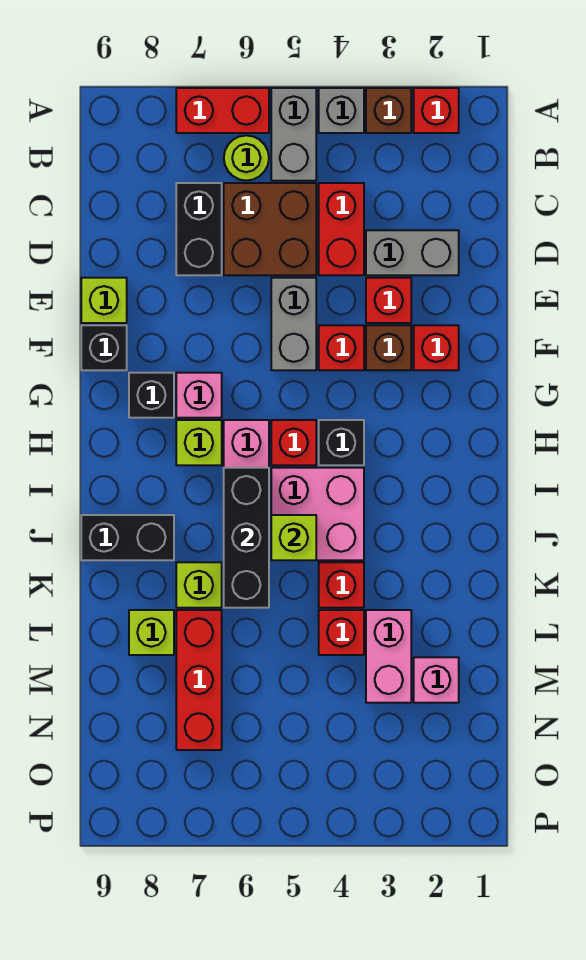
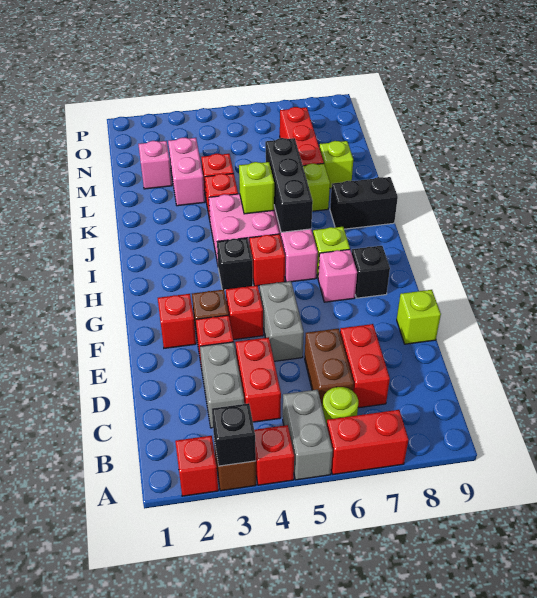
grey 1x1 brick [319,88,364,133] -> red 1x1 brick [254,425,294,485]
brown 2x2 brick [224,183,316,275] -> brown 1x2 brick [305,329,354,405]
black 1x2 brick [176,183,222,275] -> red 1x2 brick [340,324,390,408]
grey 1x2 brick [366,230,459,275] -> grey 1x2 brick turned to [200,342,244,428]
black 1x1 brick [81,325,127,370] -> black 1x1 brick moved to [212,403,256,466]

